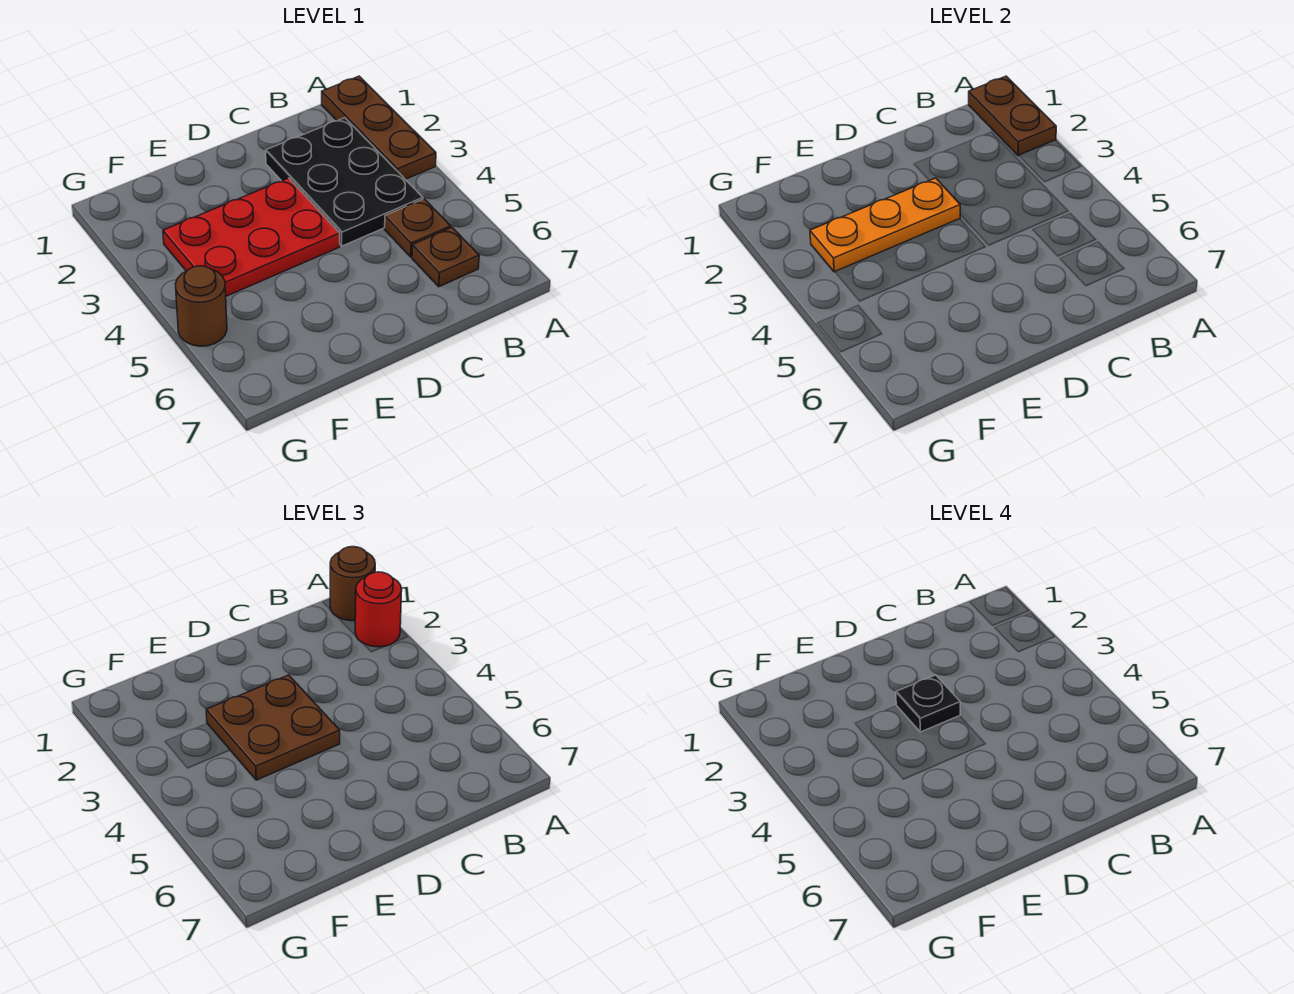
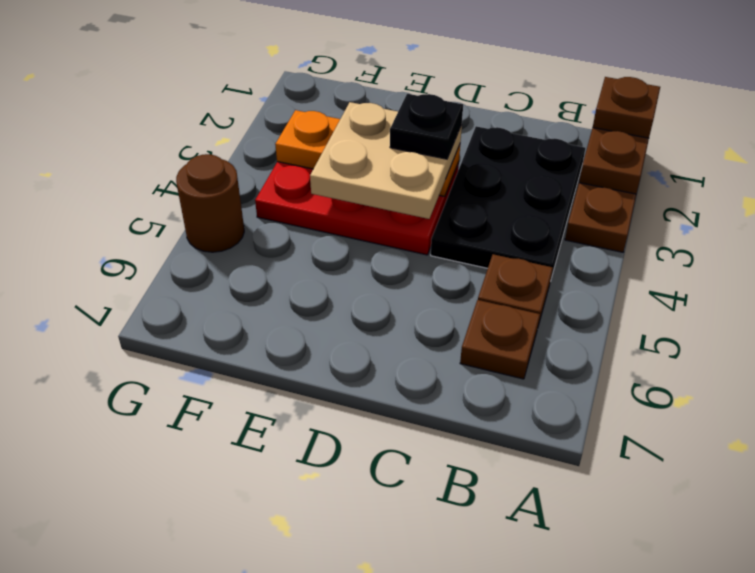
brown 1x1 round brick [330,547,375,621] -> brown 1x1 plate [593,77,660,138]
red 1x1 round brick [355,572,402,647] -> none
brown 2x2 plate [206,675,340,780] -> tan 2x2 plate [310,102,462,219]

